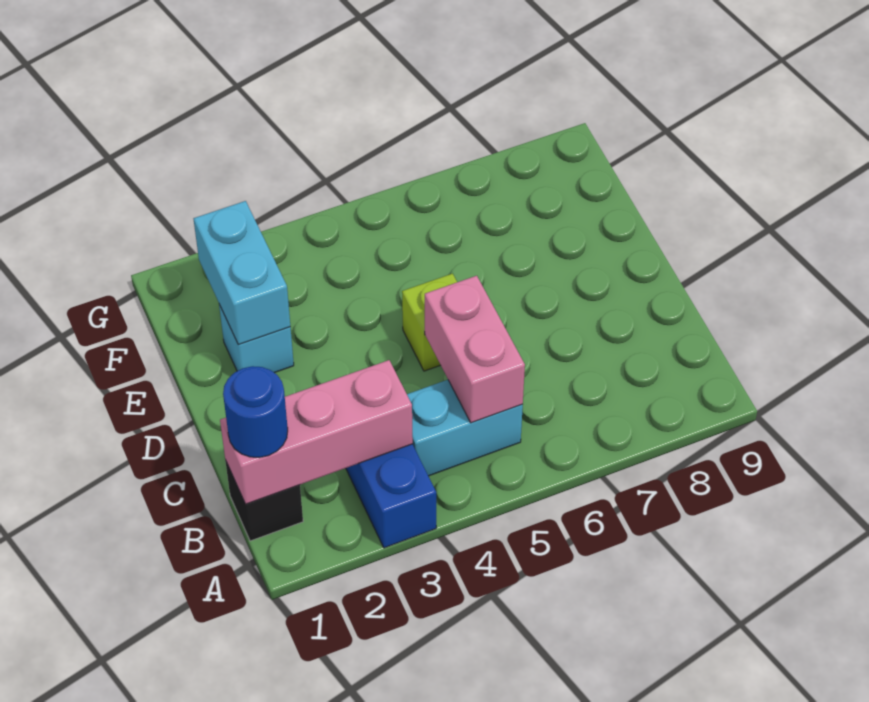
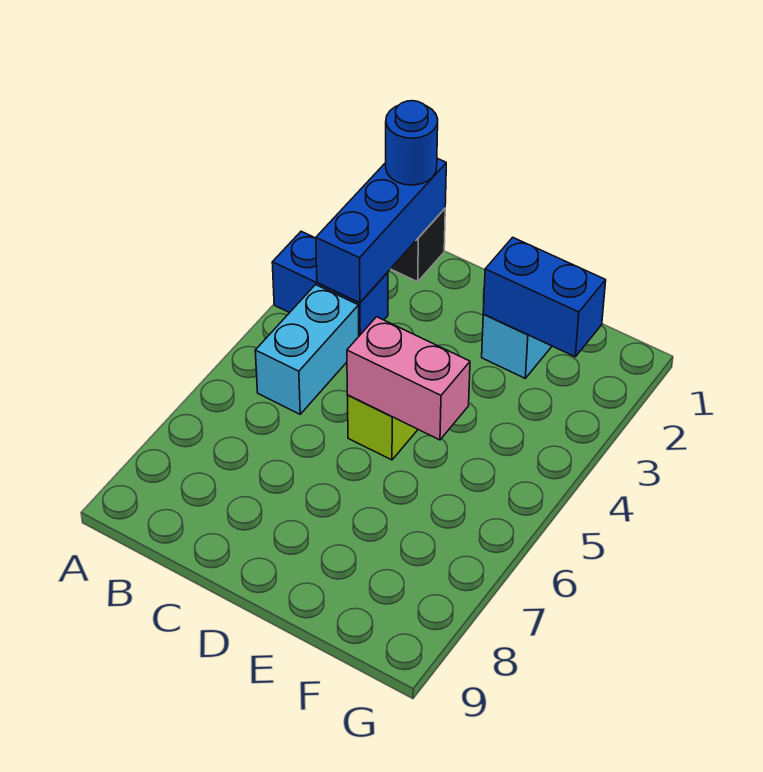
pink 1x3 brick [220,360,413,504] -> blue 1x3 brick [316,158,446,303]
pink 1x2 brick [425,276,525,423] -> pink 1x2 brick moved to [347,317,470,440]
cyan 1x2 brick [193,201,290,345] -> blue 1x2 brick [483,237,606,357]

